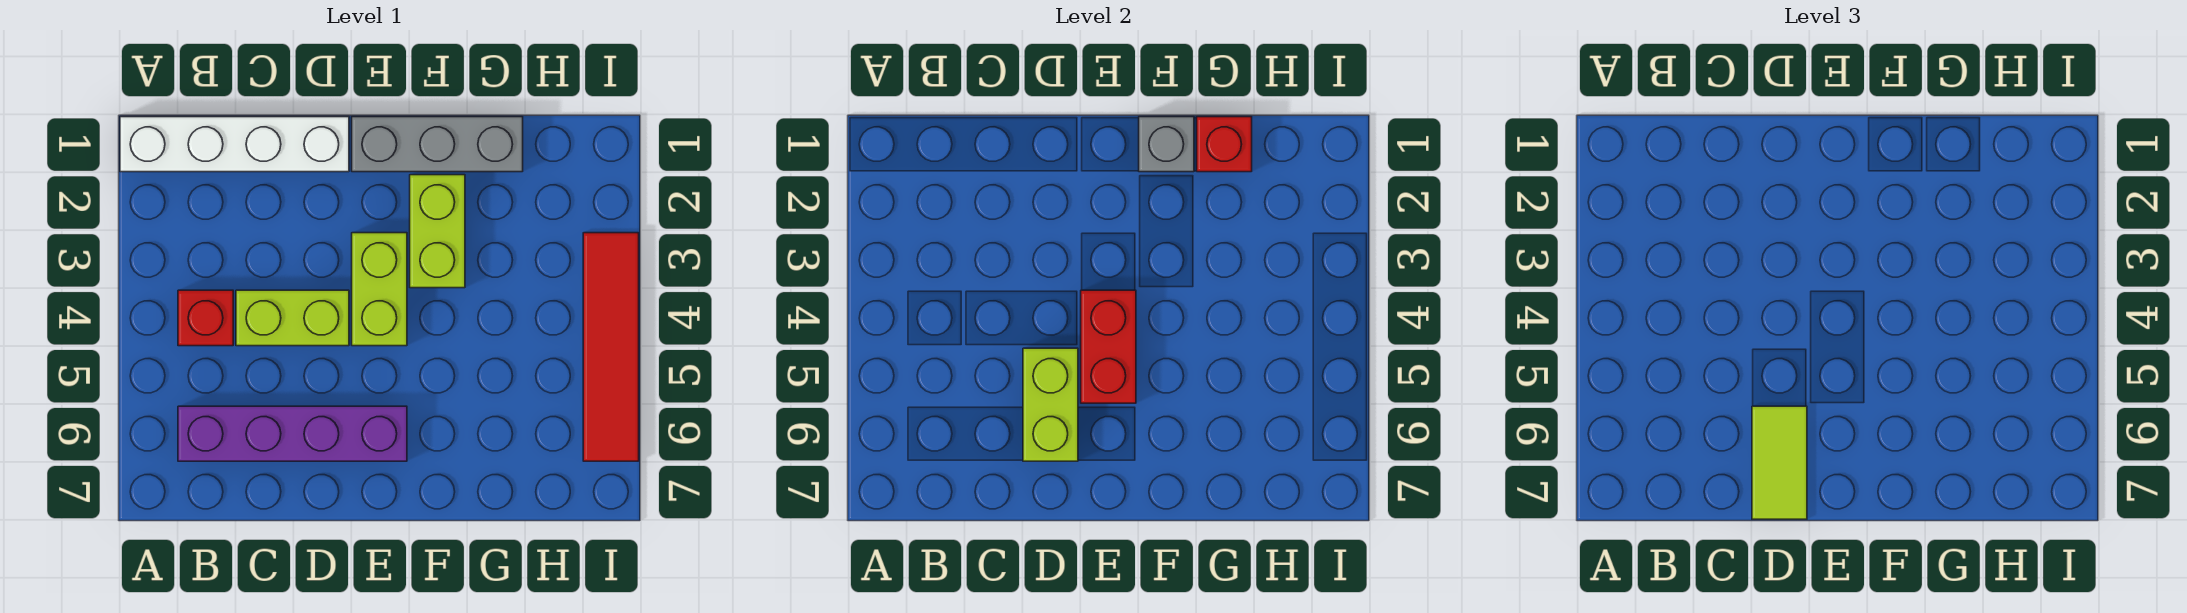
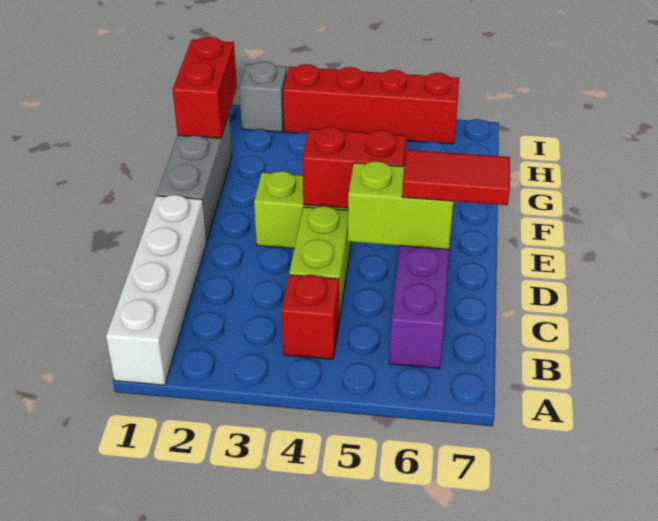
lime 1x2 tile [1752,406,1807,519] -> red 1x2 tile [402,150,510,205]
grey 1x1 brick [1139,117,1194,172] -> grey 1x1 brick moved to [239,62,287,132]
lime 1x2 brick [410,175,465,288] -> none
red 1x1 brick [1197,117,1252,172] -> red 1x2 brick [173,37,237,138]
red 1x4 tile [583,233,639,461] -> red 1x4 brick [283,64,459,144]

